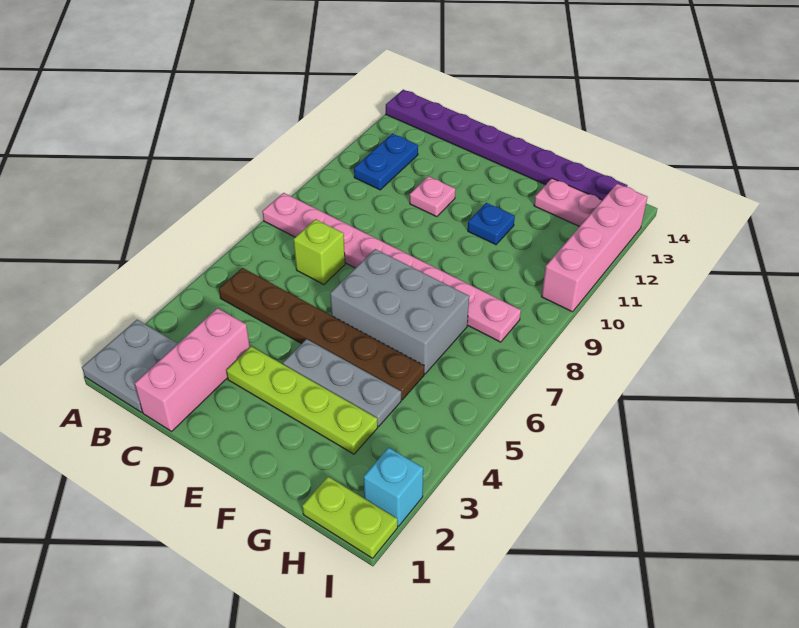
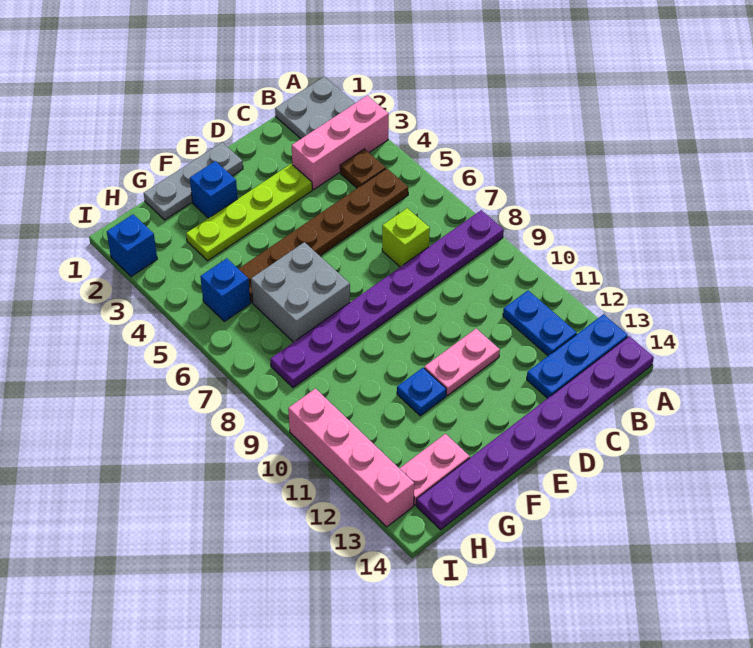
pink 1x8 plate [262,193,521,342] -> purple 1x8 plate [270,210,504,388]
none -> blue 1x3 plate [527,314,628,398]
none -> brown 1x1 plate [340,149,386,188]
pink 1x3 brick [135,308,250,431] -> pink 1x3 brick turned to [292,95,389,189]
pink 1x1 plate [410,176,455,217] -> pink 1x2 plate [424,329,500,396]
grey 1x3 plate [283,339,401,426] -> grey 1x3 plate moved to [144,142,243,220]
grey 2x3 brick [330,249,469,374] -> grey 2x2 brick [251,242,350,342]
none -> blue 1x1 brick [190,161,238,218]
lime 1x2 plate [302,477,398,558] -> none
none -> blue 1x1 brick [200,258,251,321]
cyan 1x1 brick [364,448,423,526] -> blue 1x1 brick [107,214,157,277]

